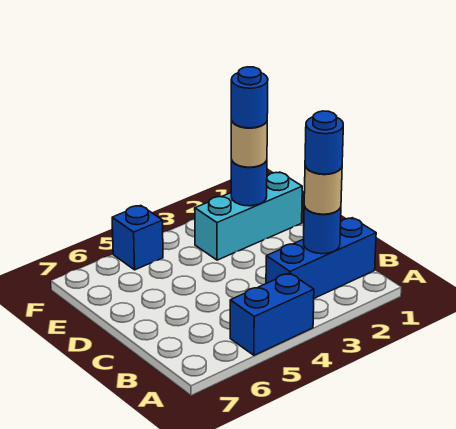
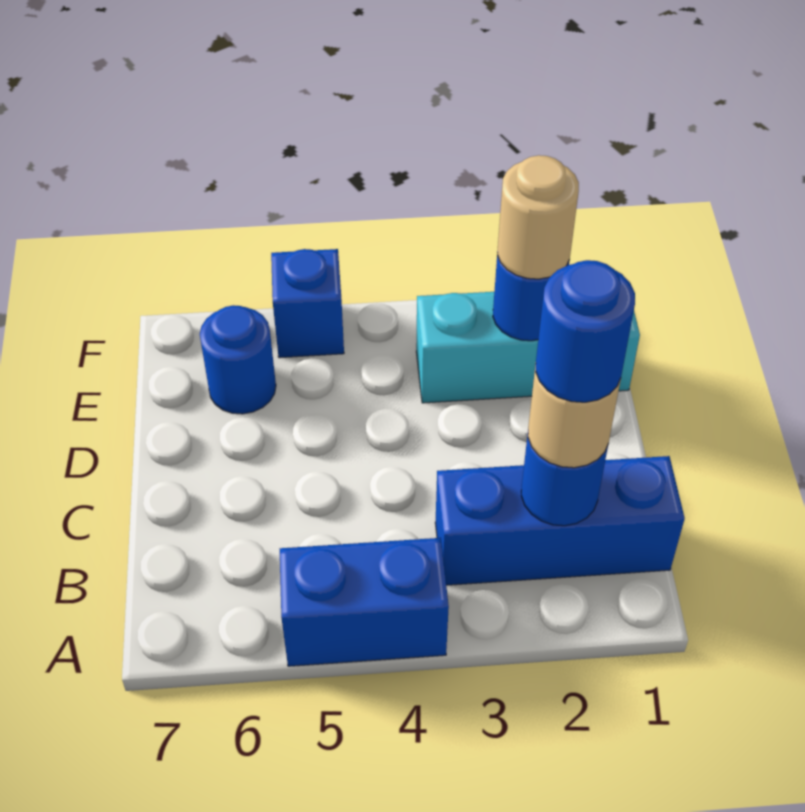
blue 1x1 round brick [231,67,268,128] -> blue 1x1 round brick moved to [200,305,276,414]

